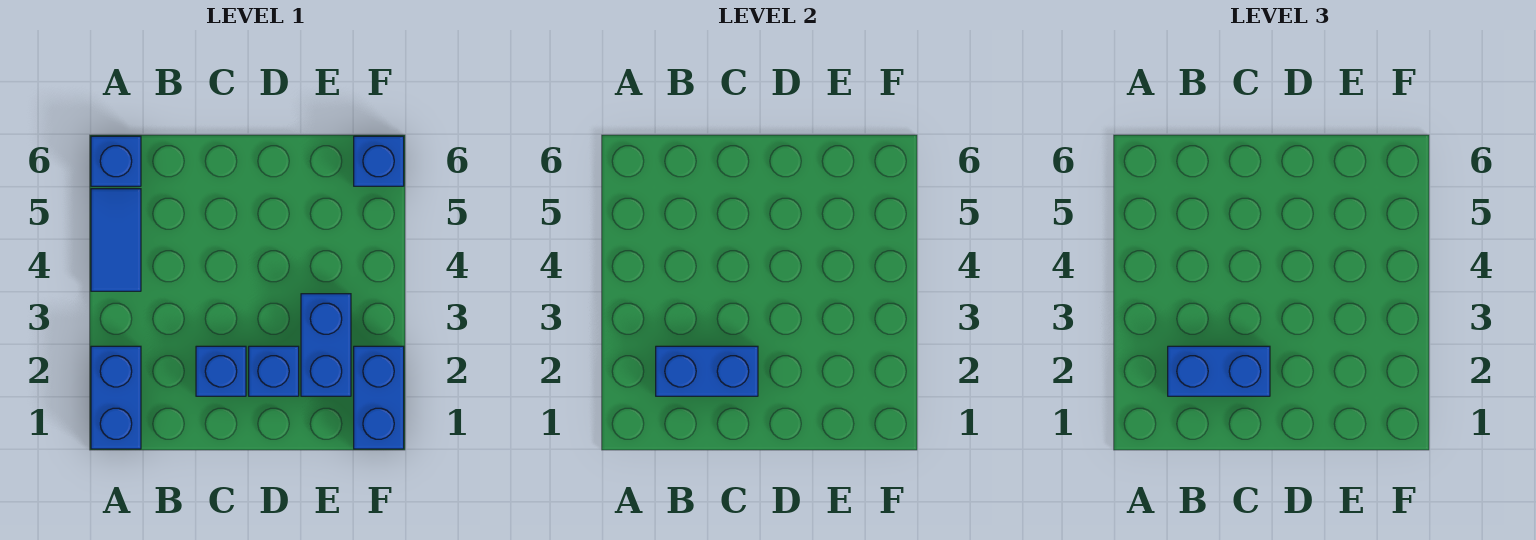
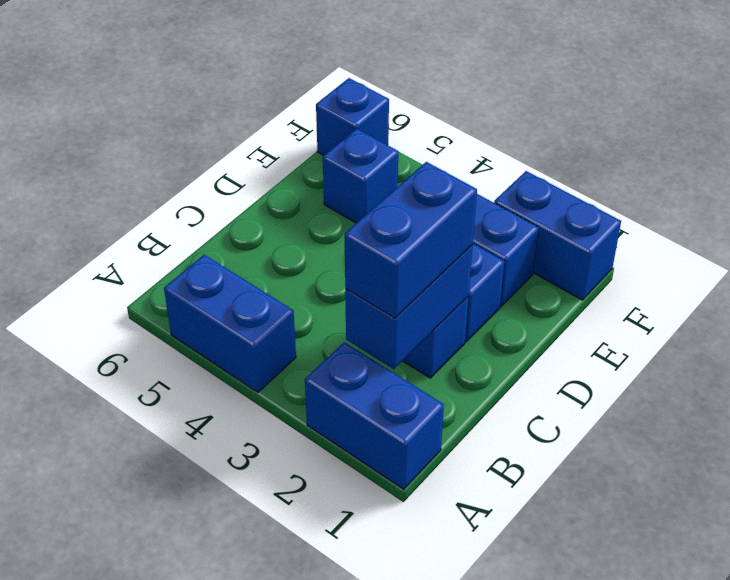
blue 1x2 tile [91,189,141,291] -> blue 1x2 brick [164,255,296,392]
blue 1x1 brick [91,136,141,186] -> blue 1x1 brick moved to [323,129,398,223]

